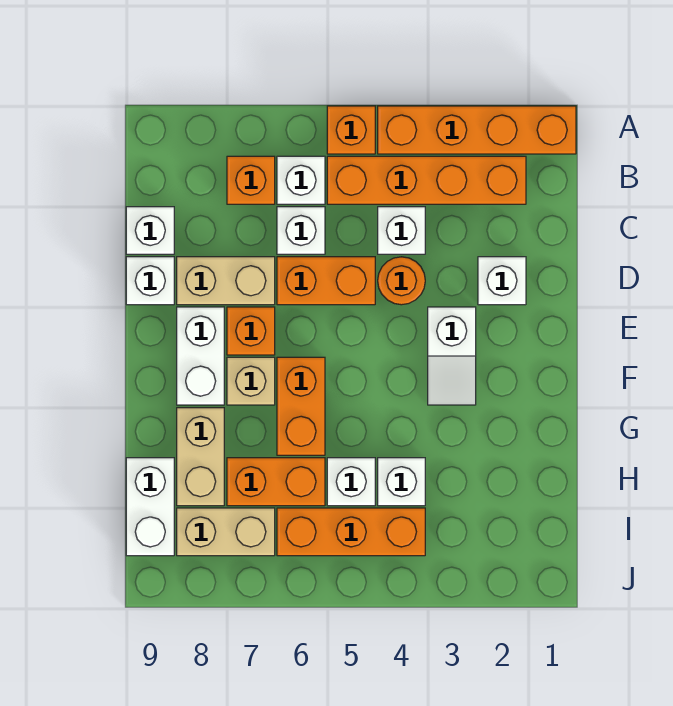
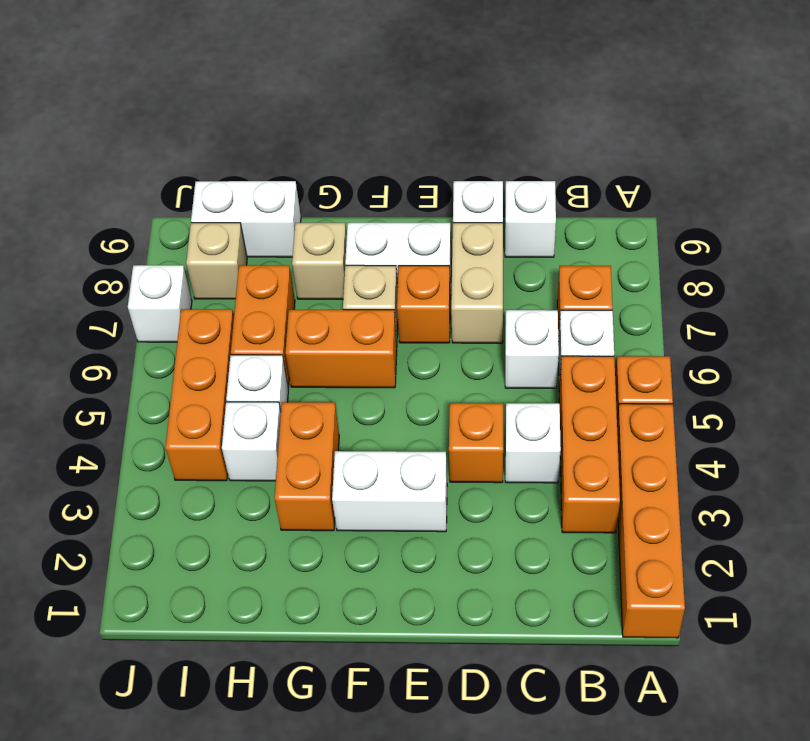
orange 1x4 brick [327,156,526,204] -> orange 1x3 brick [559,356,620,533]
white 1x1 brick [478,257,526,305] -> white 1x1 brick moved to [128,265,192,342]
orange 1x1 round brick [378,257,425,305] -> orange 1x1 brick [449,403,503,483]
orange 1x2 brick [277,257,375,305] -> orange 1x2 brick moved to [274,402,339,531]
white 1x2 slope [428,307,476,405] -> white 1x2 brick [332,451,447,532]
tan 1x2 brick [177,408,224,506] -> tan 1x1 brick [292,223,347,299]
tan 1x2 brick [177,508,275,556] -> tan 1x1 brick [186,223,247,299]

